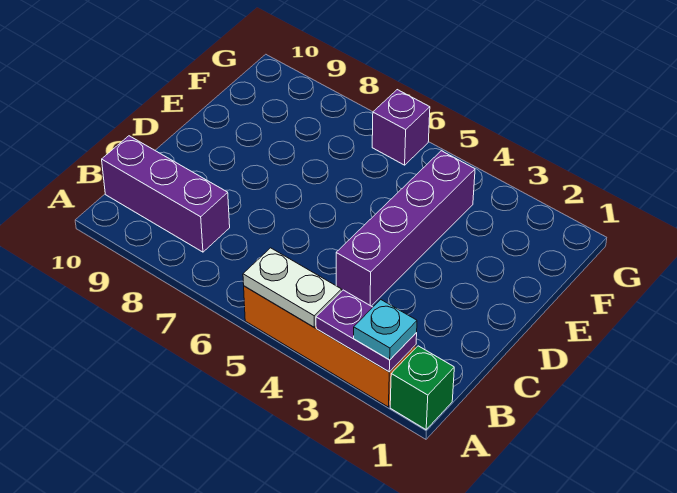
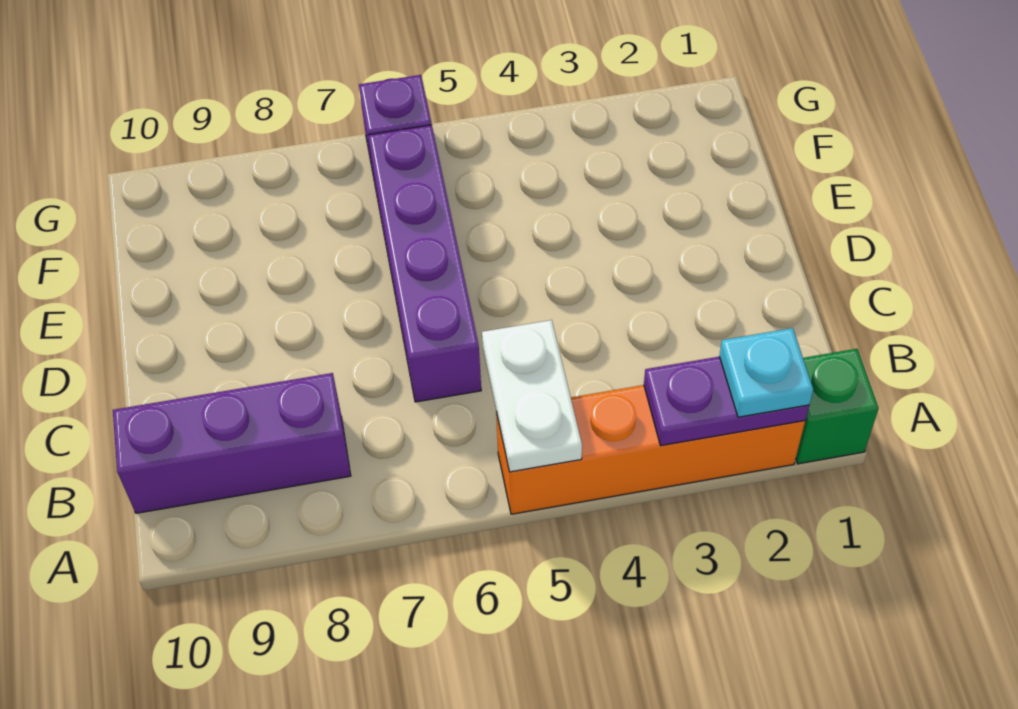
white 1x2 plate [243,248,342,327] -> white 1x2 plate turned to [482,320,582,472]
purple 1x4 brick [336,151,475,306] -> purple 1x4 brick moved to [368,125,481,402]

